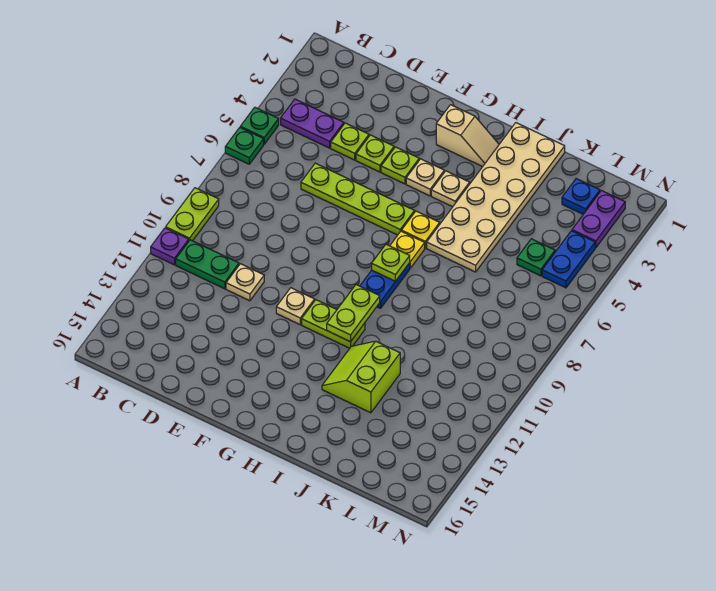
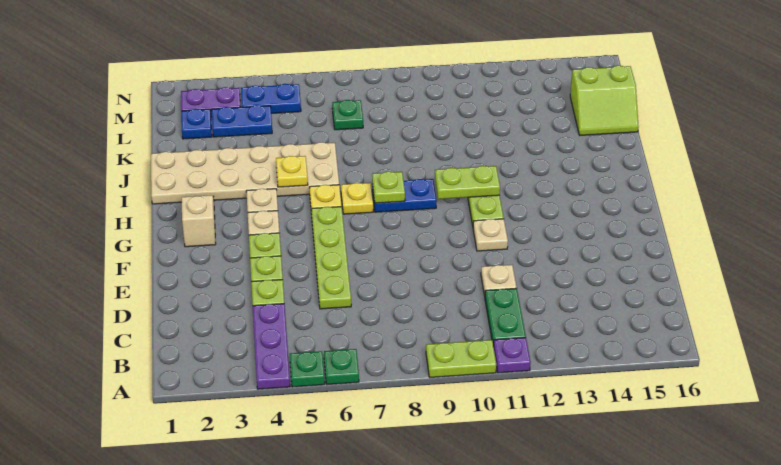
purple 1x2 plate [281,99,344,148] -> purple 1x3 plate [253,304,290,389]
none -> yellow 1x1 plate [276,156,308,187]
lime 2x2 slope [322,341,400,413] -> lime 2x2 slope moved to [570,66,639,135]
none -> blue 1x2 plate [212,105,272,137]
green 1x1 plate [517,239,555,276] -> green 1x1 plate moved to [332,100,363,130]

